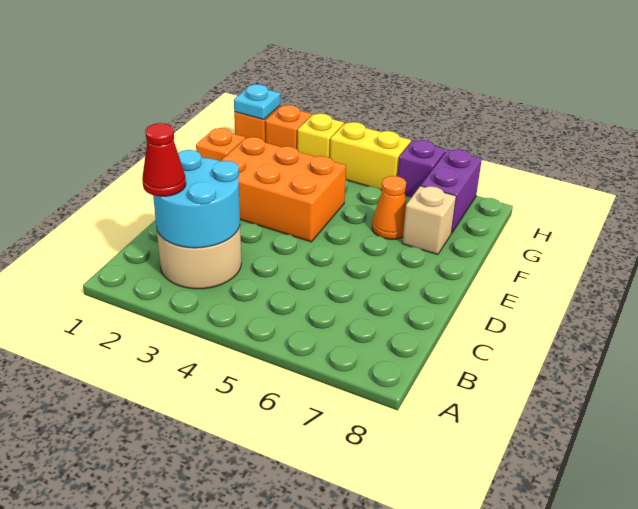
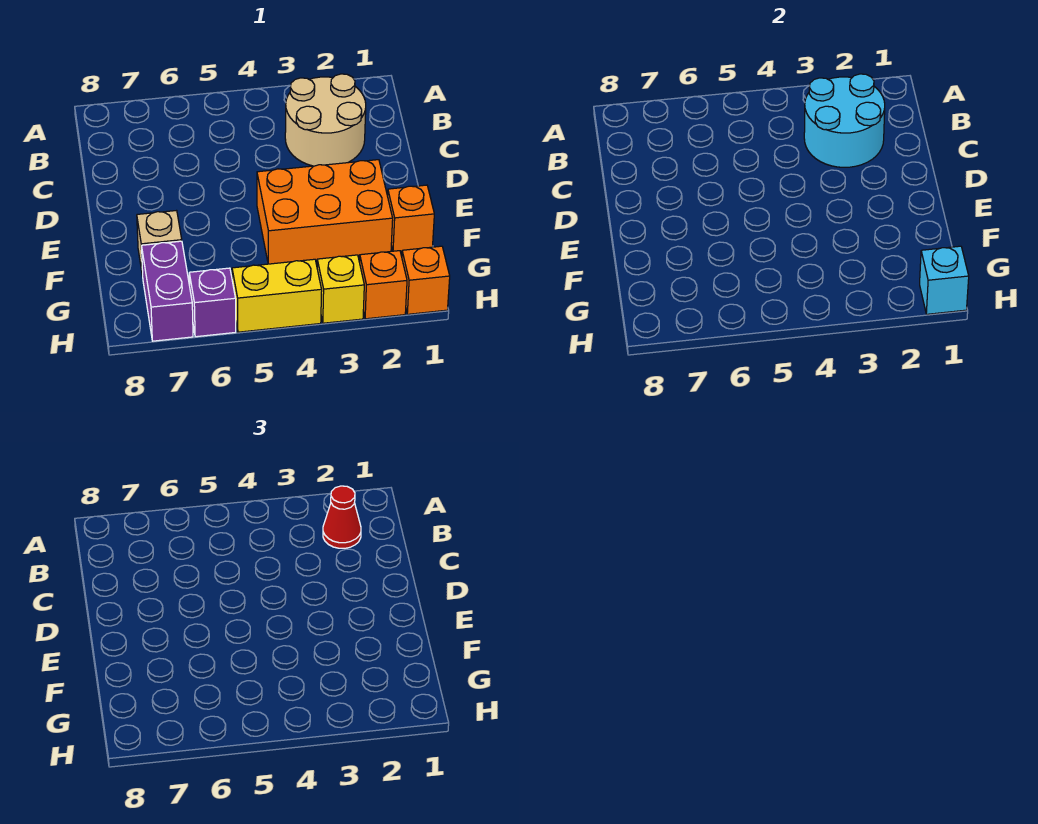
orange 1x1 cone [372,176,406,239] -> none
cyan 1x1 plate [234,84,280,120] -> cyan 1x1 brick [920,246,969,314]

